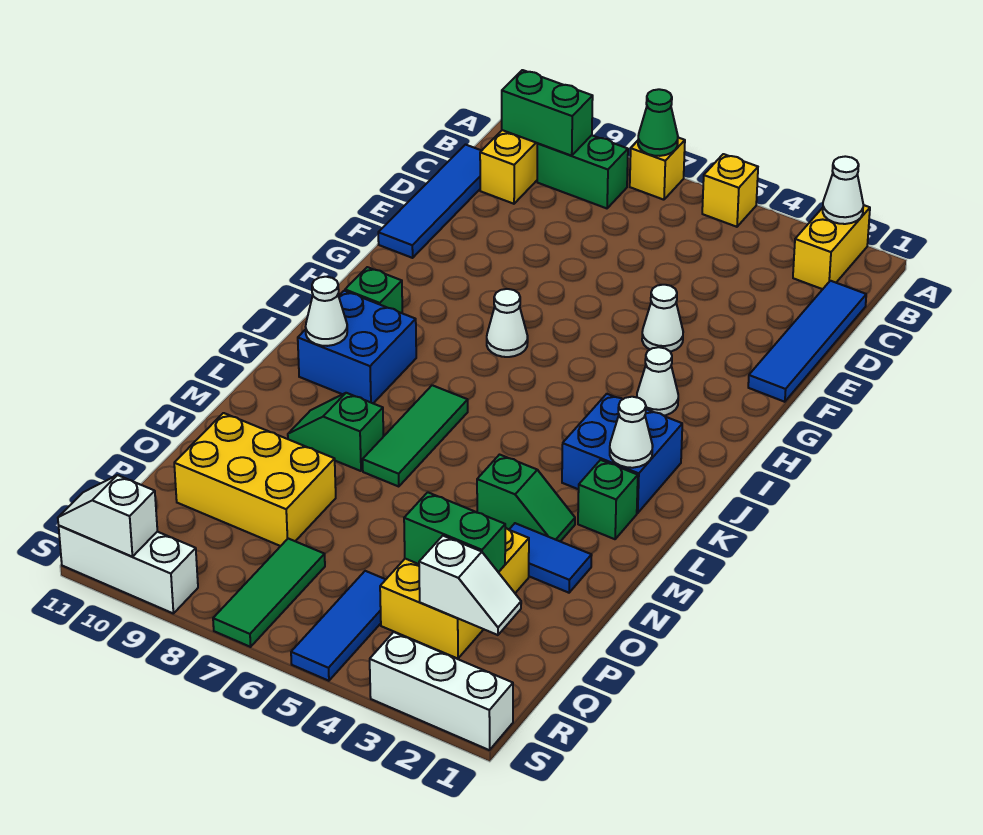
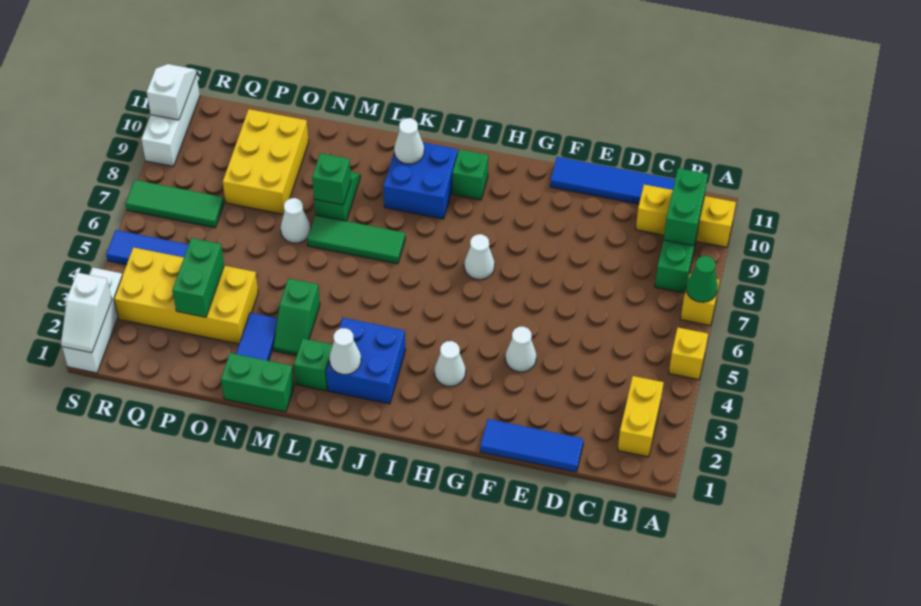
yellow 1x2 brick [793,205,870,289] -> yellow 1x2 brick turned to [618,376,664,457]
white 1x1 cone [823,156,863,224] -> white 1x1 cone moved to [281,198,311,243]
blue 1x4 tile [748,281,866,402] -> blue 1x3 tile [480,419,584,472]
none -> green 1x2 brick [221,353,294,412]
none -> green 1x1 brick [312,153,351,205]
yellow 2x3 brick [380,528,529,659] -> yellow 2x4 brick [114,248,258,344]
white 1x2 slope [419,536,521,635] -> white 1x2 slope moved to [61,273,112,353]

